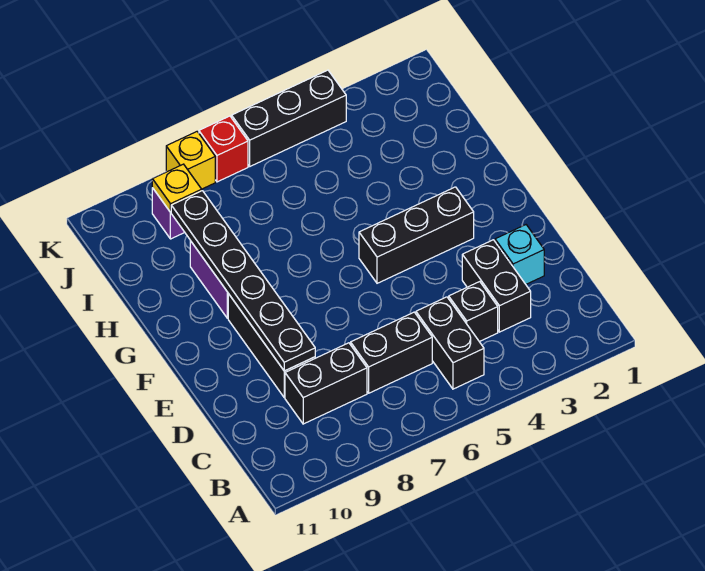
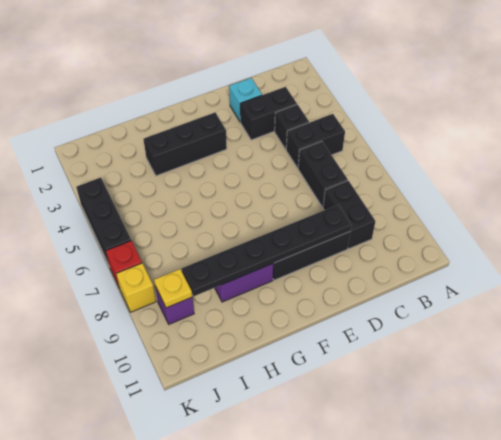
black 1x3 brick [359,187,474,283] -> black 1x3 brick turned to [144,113,227,176]

